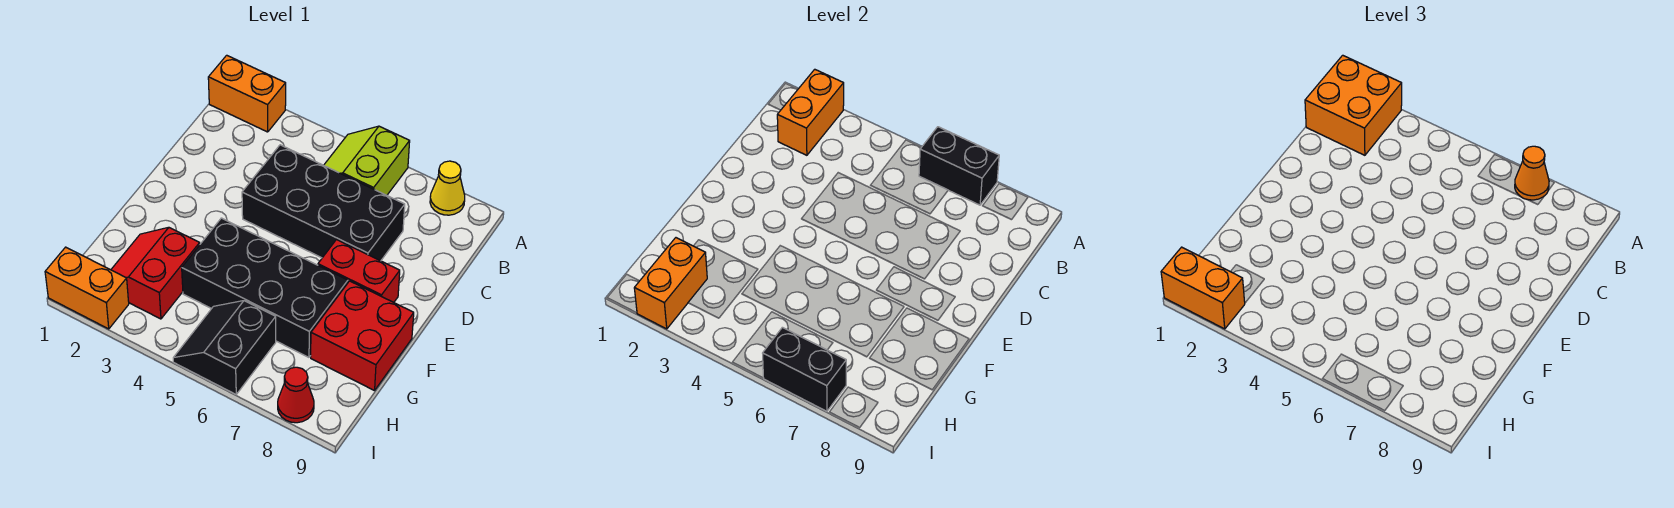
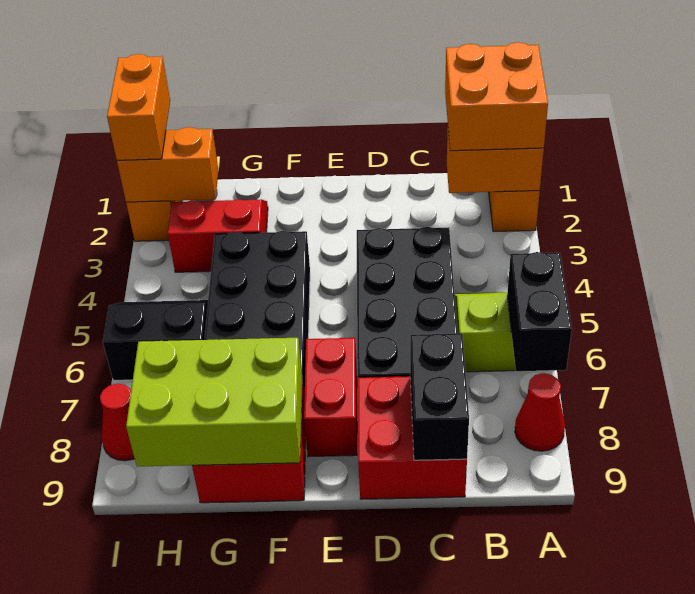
orange 1x1 cone [1515,146,1549,200] -> none
yellow 1x1 cone [430,161,465,215] -> red 1x1 cone [515,373,565,451]
none -> red 2x2 brick [358,376,467,499]
none -> lime 2x3 brick [126,338,303,467]
black 1x2 brick [763,327,846,411] -> black 1x2 brick moved to [410,333,469,460]

